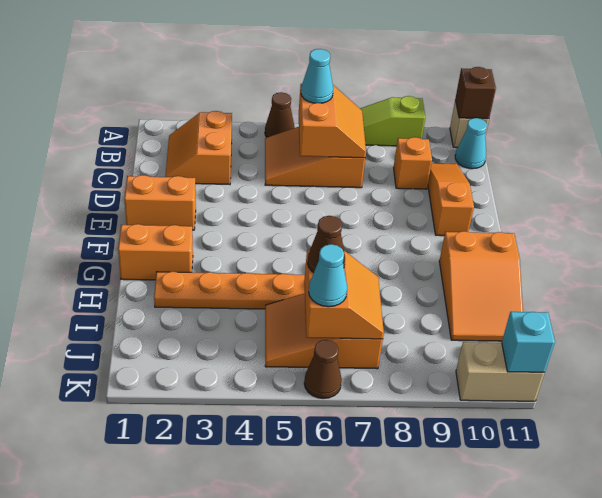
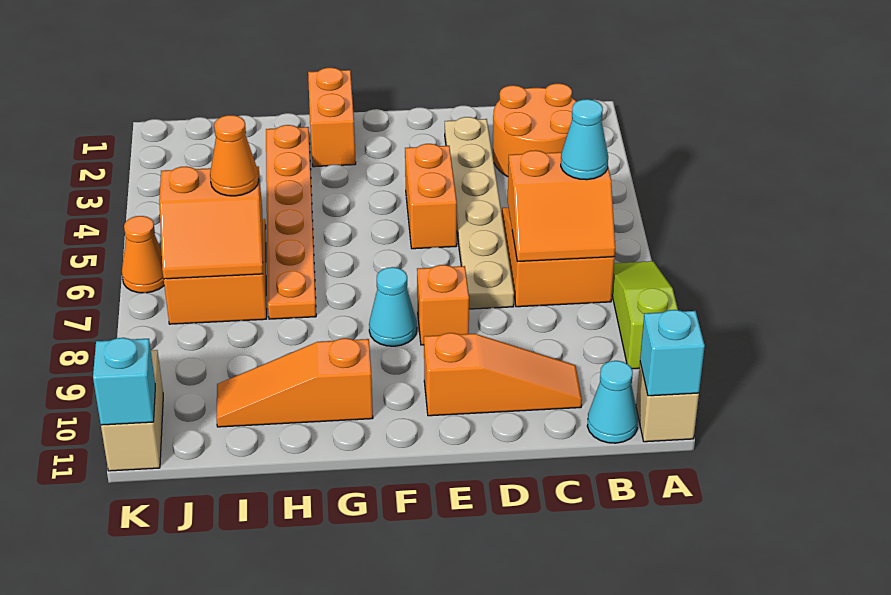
brown 1x1 cone [265,92,295,137] -> none
brown 1x1 brick [455,67,496,119] -> cyan 1x1 brick [640,310,705,396]
orange 2x2 slope [165,111,232,184] -> orange 2x2 round brick [493,83,577,177]
orange 1x1 brick [394,137,432,189] -> orange 1x1 brick moved to [417,265,469,345]
none -> tan 1x6 plate [445,117,514,309]
orange 1x2 brick [124,175,196,230] -> orange 1x2 brick moved to [405,144,457,249]
orange 2x3 slope [439,231,523,341] -> orange 1x3 slope [216,338,373,427]
brown 1x1 cone [307,216,345,273] -> orange 1x1 cone [210,115,259,196]
cyan 1x1 cone [309,244,347,307] -> cyan 1x1 cone moved to [369,267,417,346]
brown 1x1 cone [304,340,342,399] -> orange 1x1 cone [122,216,164,293]

